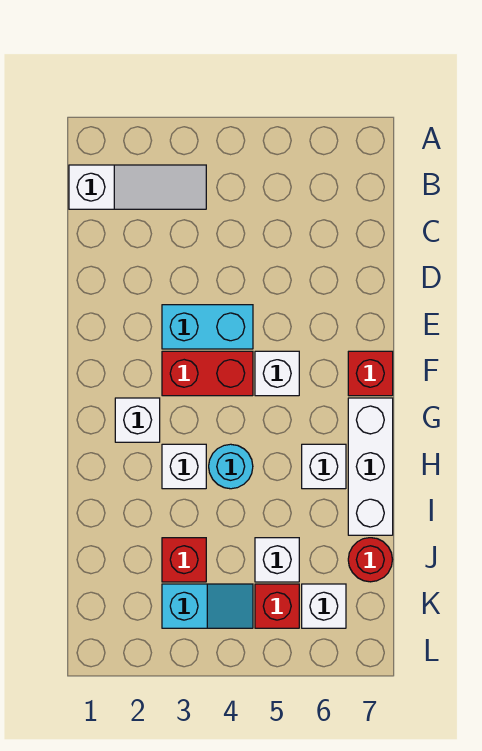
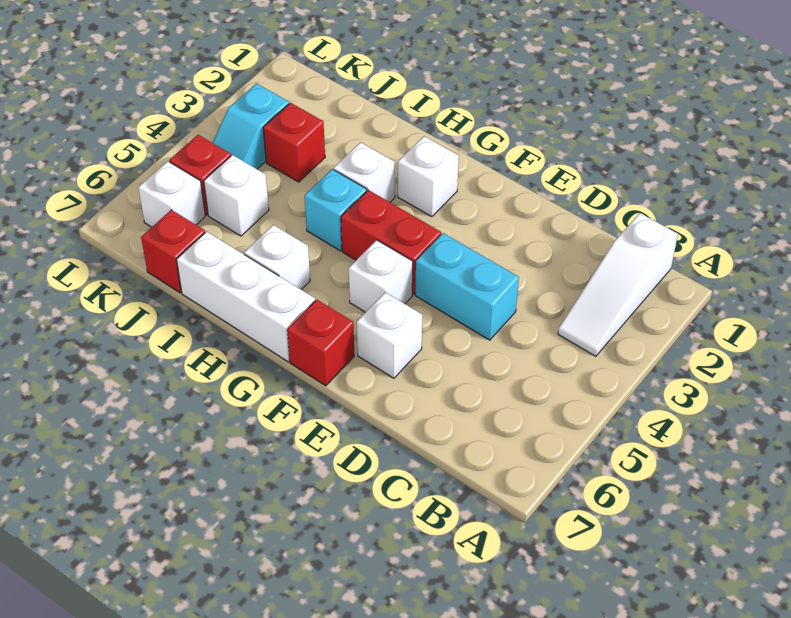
cyan 1x2 brick [162,305,253,349] -> cyan 1x2 brick turned to [415,233,519,340]
none -> white 1x1 brick [357,292,422,378]
red 1x2 brick [162,351,253,396] -> red 1x2 brick turned to [341,190,441,295]
cyan 1x1 round brick [209,444,253,489] -> cyan 1x1 brick [305,169,367,251]
red 1x1 round brick [348,538,393,582] -> red 1x1 brick [141,210,205,293]

